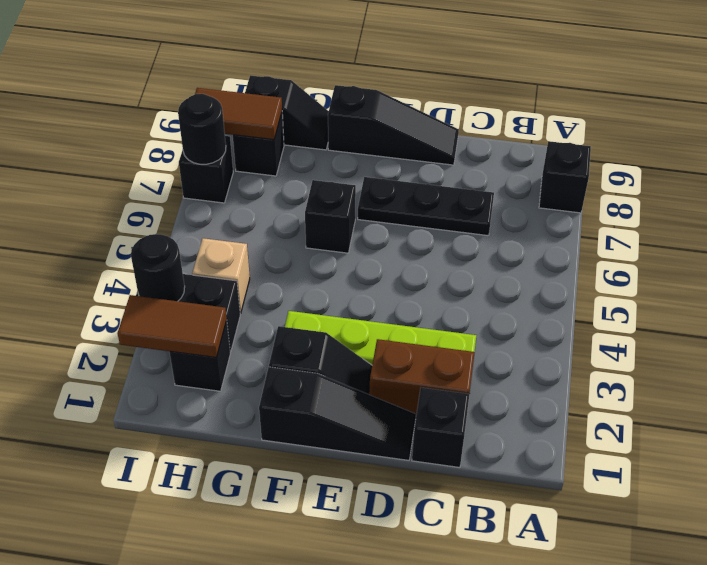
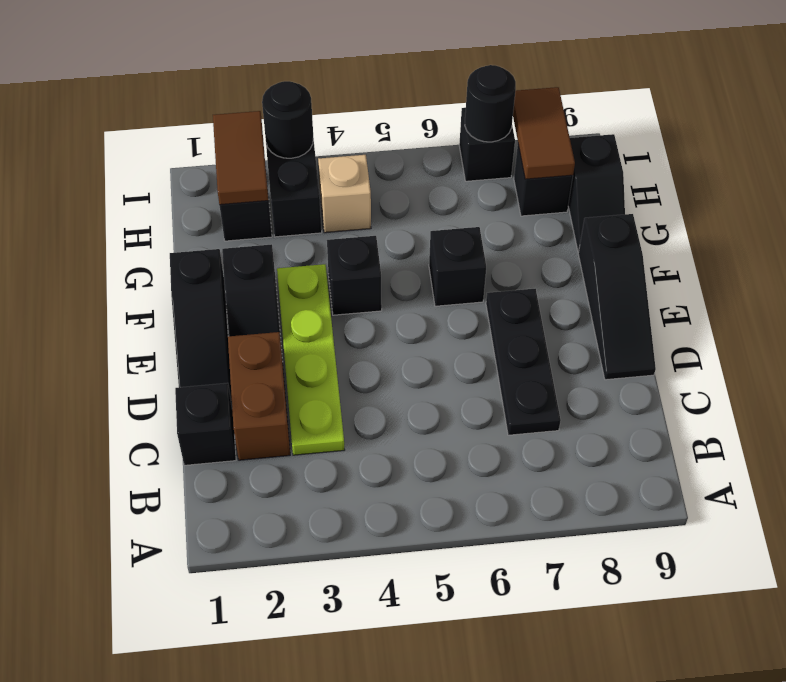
black 1x1 brick [539,141,591,213] -> black 1x1 brick moved to [327,236,382,315]

